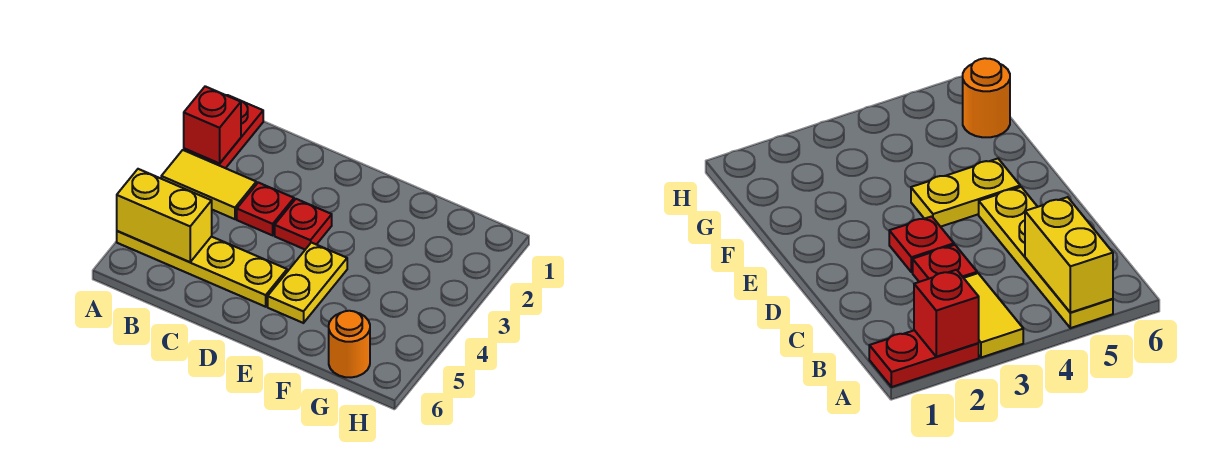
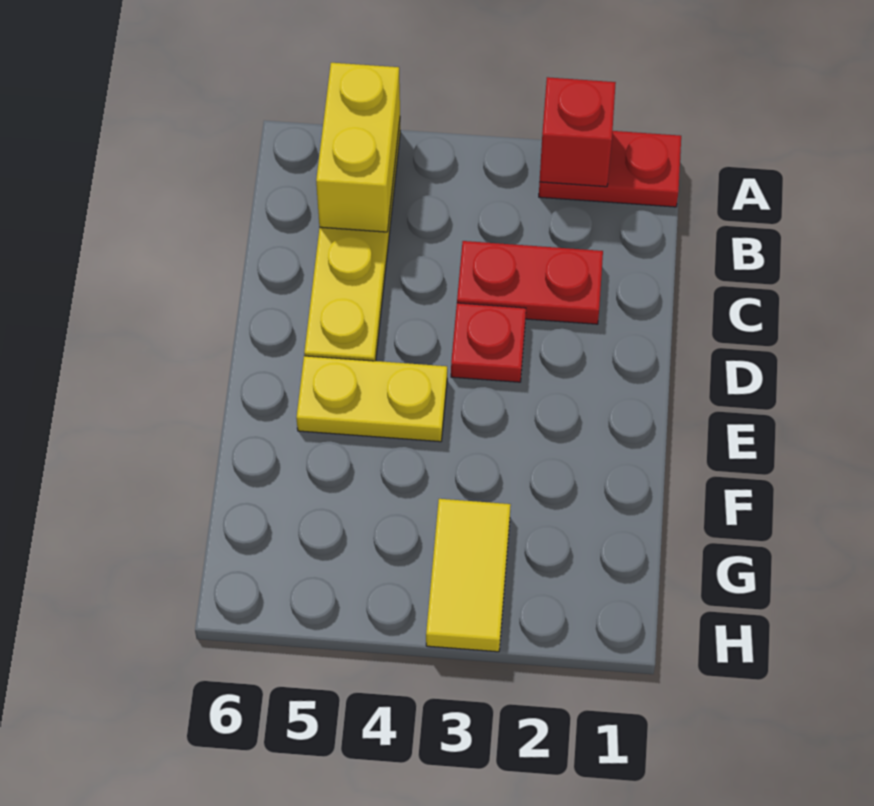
yellow 1x2 tile [161,150,256,219] -> yellow 1x2 tile moved to [426,499,511,652]
red 1x1 plate [237,183,294,235] -> red 1x2 plate [457,241,603,324]
orange 1x1 round brick [329,311,370,377] -> none

